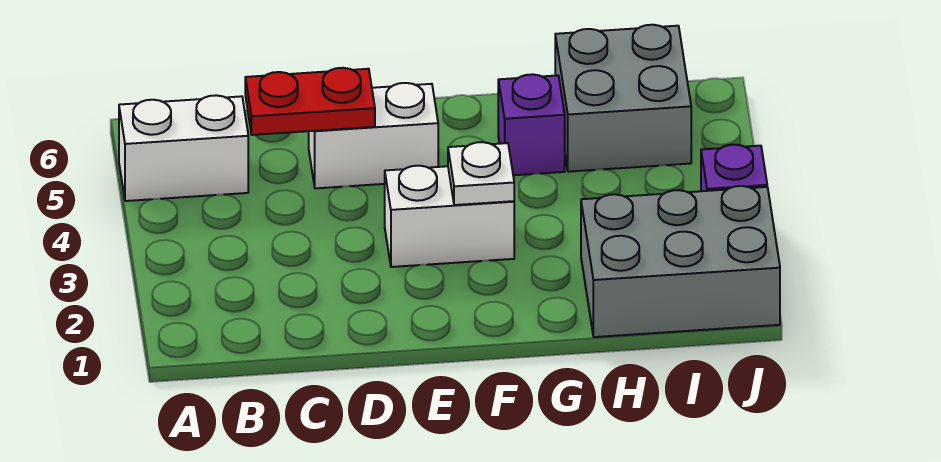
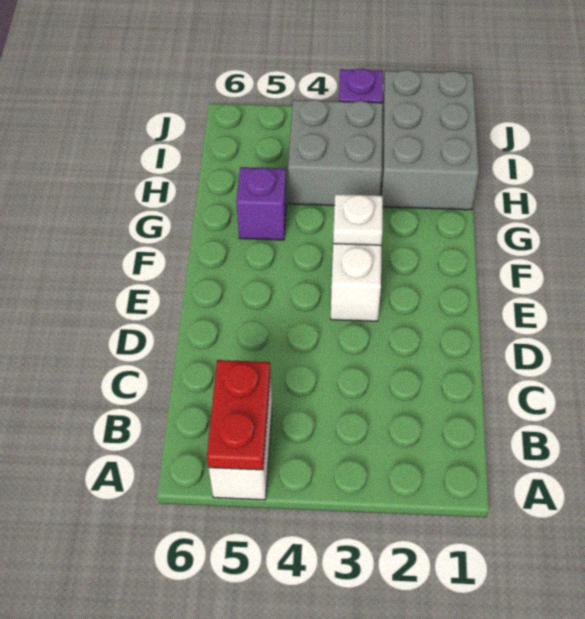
red 1x2 plate [245,68,375,135] -> red 1x2 plate moved to [207,360,270,470]
white 1x2 brick [309,83,438,188] -> none
grey 2x2 brick [555,25,691,172] -> grey 2x2 brick moved to [288,99,383,205]

